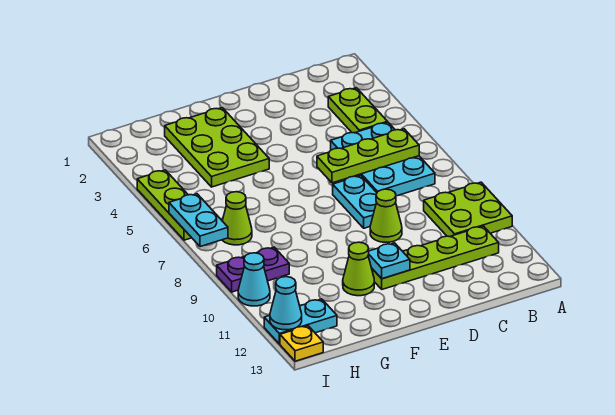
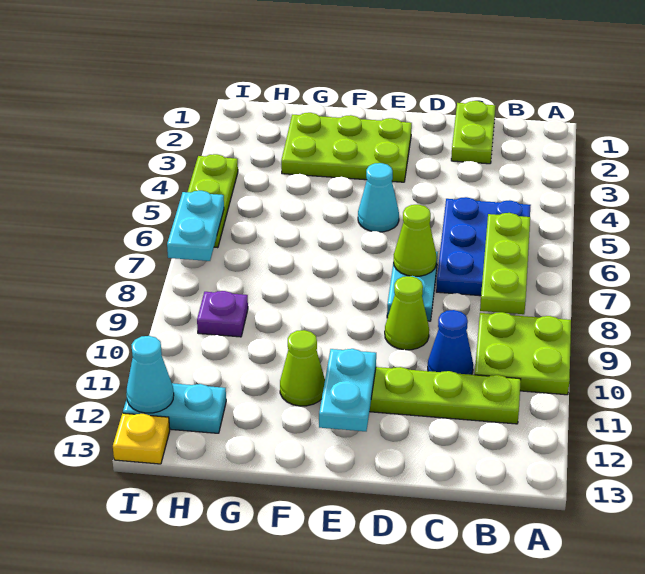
lime 1x2 plate [328,88,387,133] -> lime 1x2 plate moved to [451,101,495,164]
cyan 2x3 plate [331,122,435,196] -> blue 2x3 plate [436,197,531,296]
lime 1x3 plate [317,129,419,183] -> lime 1x3 plate turned to [480,213,530,314]
none -> blue 1x1 cone [428,310,473,375]
cyan 1x1 plate [368,243,410,279] -> cyan 1x2 plate [319,349,376,431]
lime 2x3 plate [165,108,269,187] -> lime 2x3 plate turned to [281,113,412,182]
lime 1x1 cone [222,192,252,245] -> lime 1x1 cone moved to [394,205,437,276]
purple 1x2 plate [217,247,289,292] -> purple 1x1 plate [197,291,248,337]
cyan 1x1 cone [238,253,270,306] -> cyan 1x1 cone moved to [358,163,399,232]

